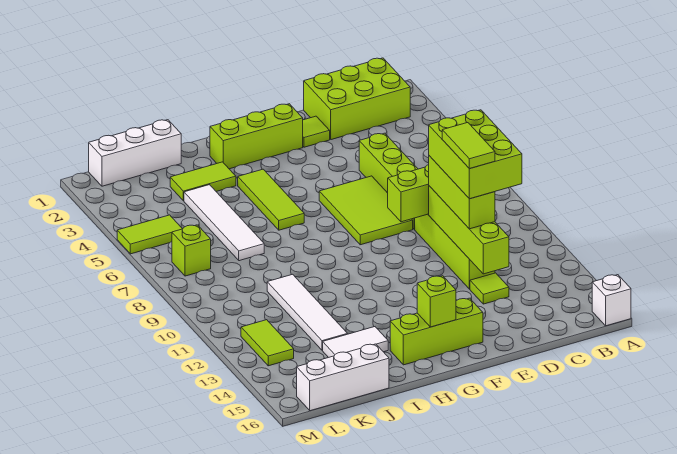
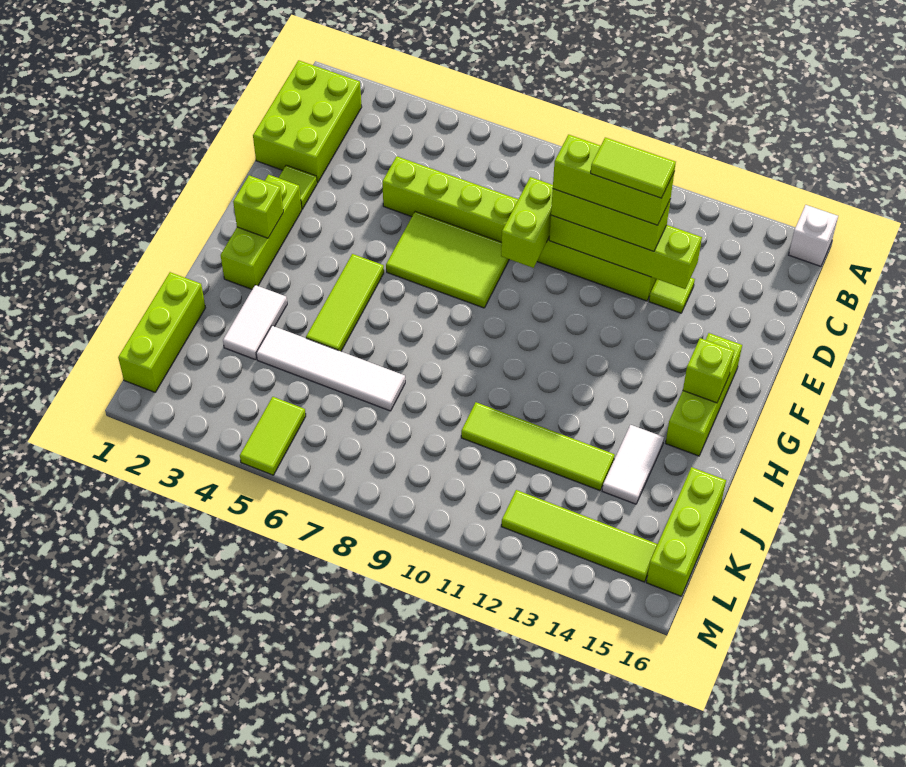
lime 2x3 brick [429,110,522,199] -> lime 1x3 brick [553,135,674,225]
lime 1x3 tile [238,169,304,230] -> lime 1x3 tile turned to [306,254,384,351]
lime 1x2 tile [170,162,236,201] -> white 1x2 tile [223,285,287,360]
white 1x3 brick [89,120,181,186] -> lime 1x3 brick [118,272,205,392]
white 1x4 tile [267,274,347,350] -> lime 1x4 tile [461,402,615,491]
white 1x3 brick [297,344,389,411] -> lime 1x3 brick [646,467,726,596]
lime 1x1 brick [172,225,211,276] -> lime 1x1 brick moved to [233,175,283,238]
lime 1x2 tile [241,320,294,366] -> lime 1x4 tile [501,490,658,582]

